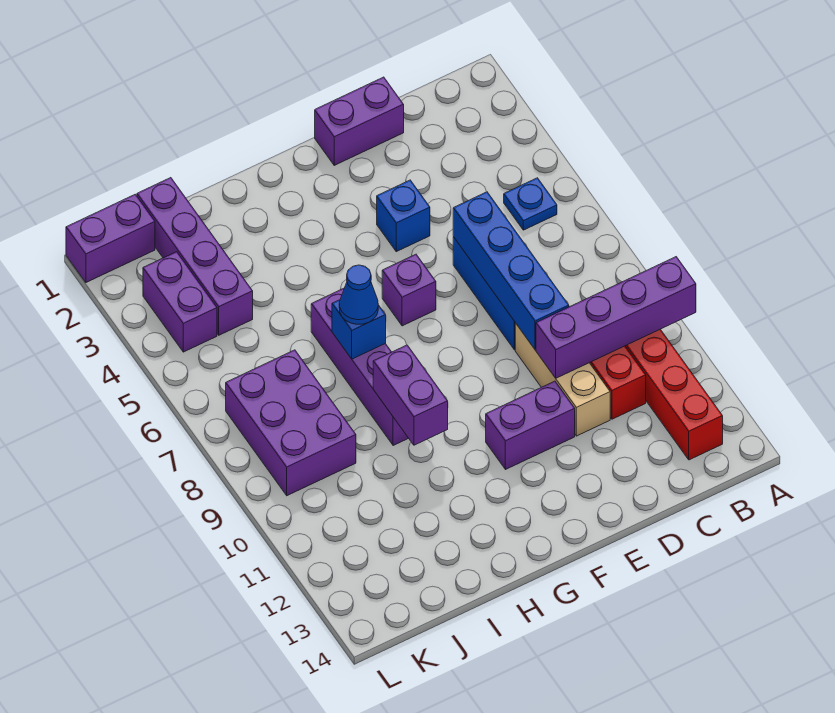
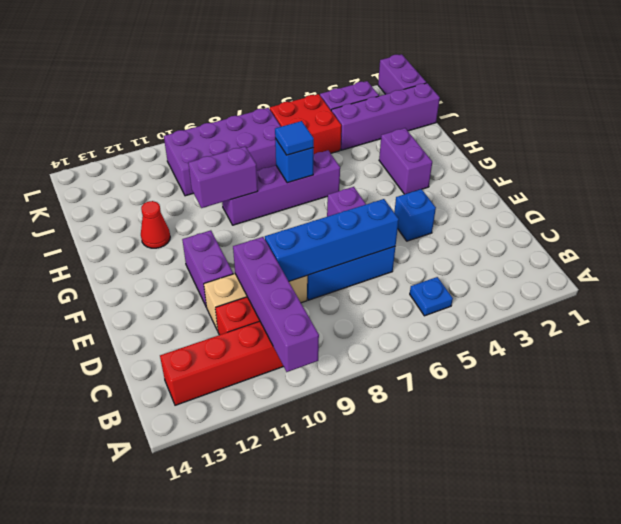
purple 1x2 brick [315,77,404,165] -> purple 1x2 brick moved to [379,128,432,194]
blue 1x1 cone [339,265,378,324] -> blue 1x1 tile [275,121,314,155]
none -> red 1x1 cone [141,201,170,248]
none -> red 2x2 brick [270,94,341,154]
purple 2x3 brick [226,350,356,496] -> purple 2x4 brick [164,108,281,196]

